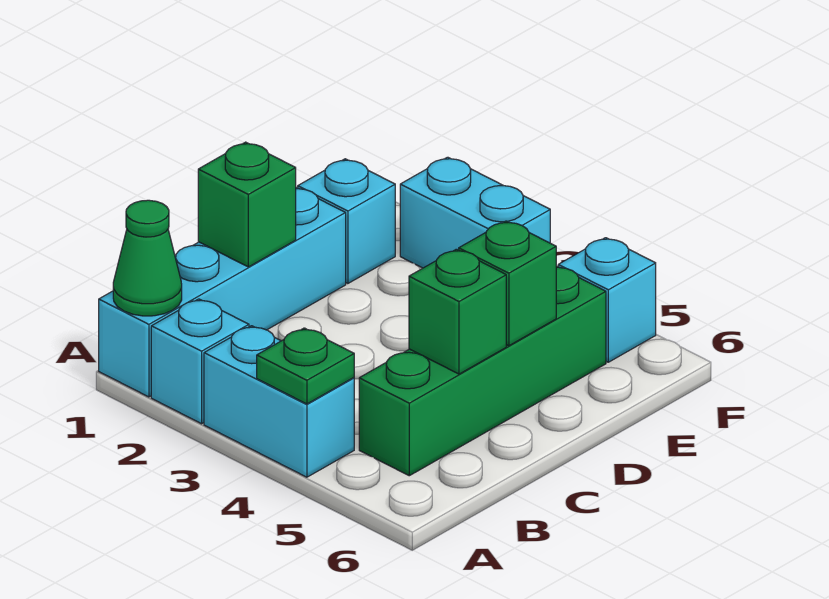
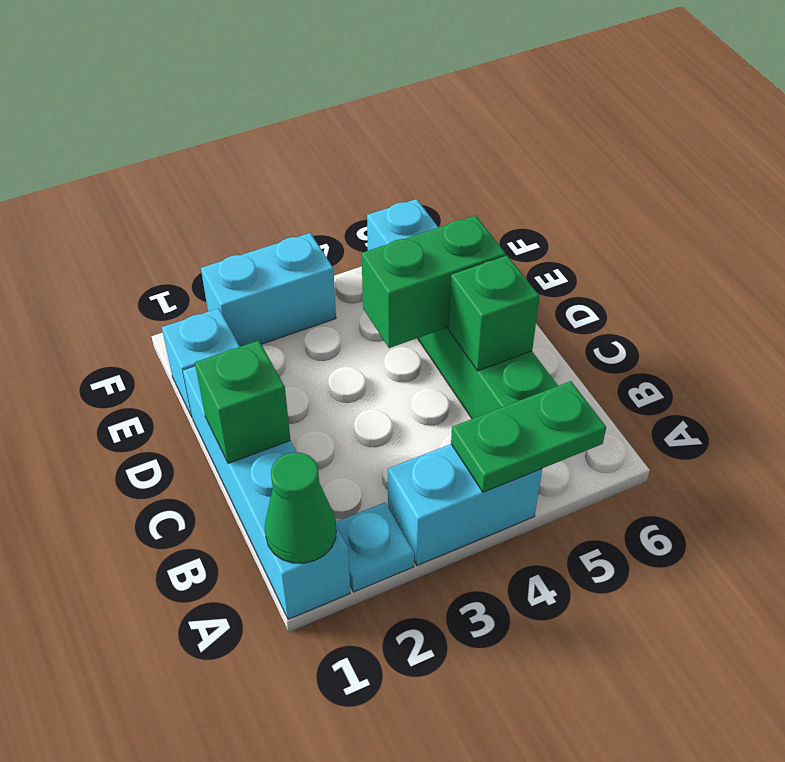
cyan 1x1 brick [151,299,249,424] -> cyan 1x1 plate [336,503,414,592]
green 1x1 plate [257,328,354,404] -> green 1x2 plate [451,381,606,492]
green 1x1 brick [459,221,556,346] -> green 1x2 brick [362,216,506,348]

